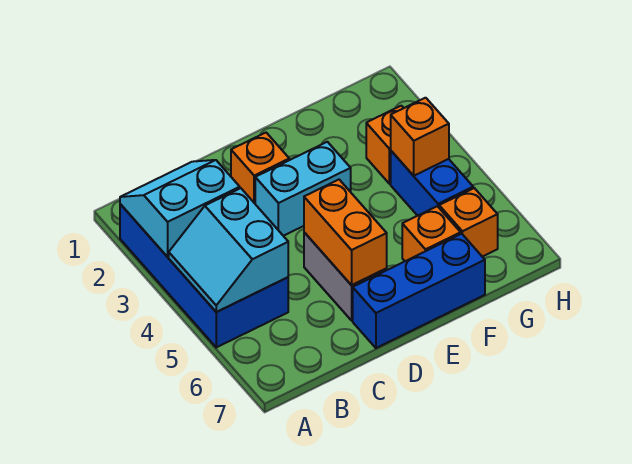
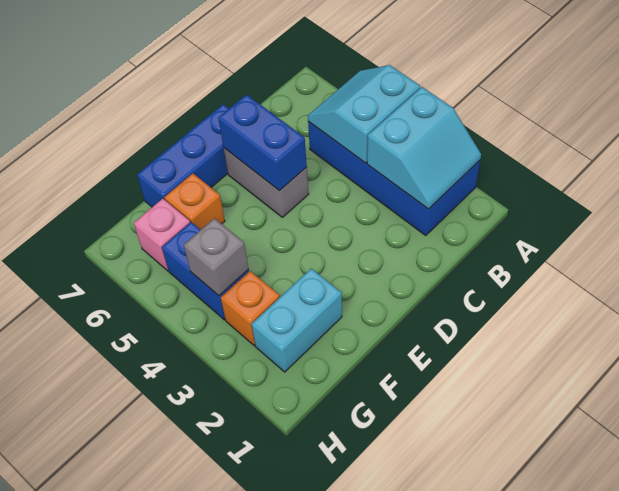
cyan 2x2 slope [169,188,288,312] -> cyan 2x2 slope turned to [308,65,420,163]
orange 1x1 brick [231,133,289,203] -> none
cyan 1x2 brick [255,142,351,236] -> cyan 1x2 brick moved to [252,268,342,372]
orange 1x2 brick [304,180,387,285] -> blue 1x2 brick [218,95,307,191]
orange 1x1 brick [391,98,449,176] -> grey 1x1 brick [184,218,248,296]
orange 1x1 brick [439,188,498,257] -> pink 1x1 brick [134,199,190,271]

